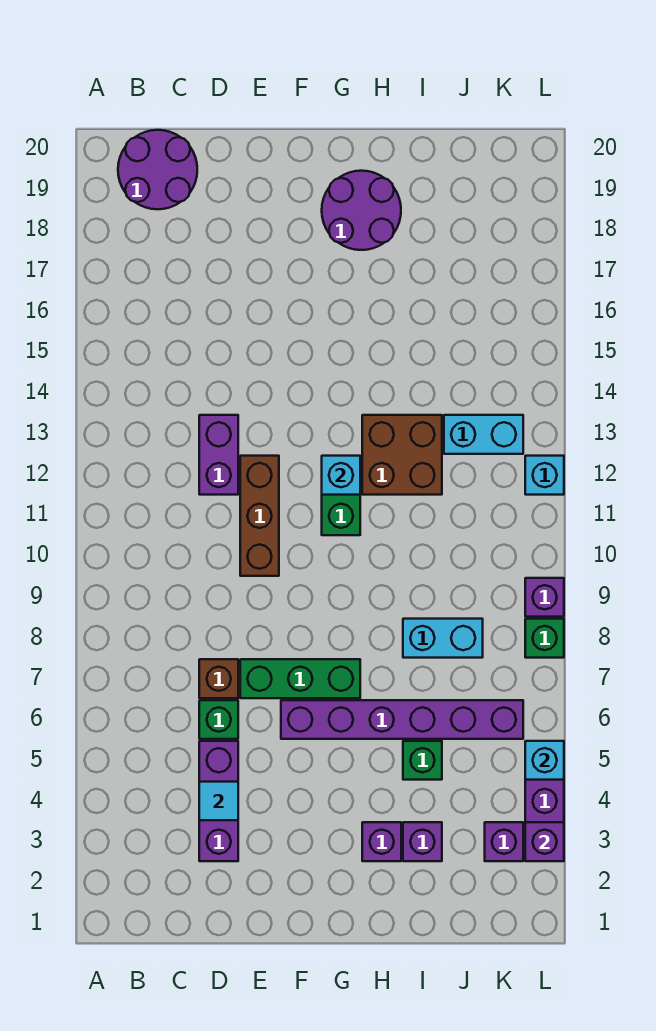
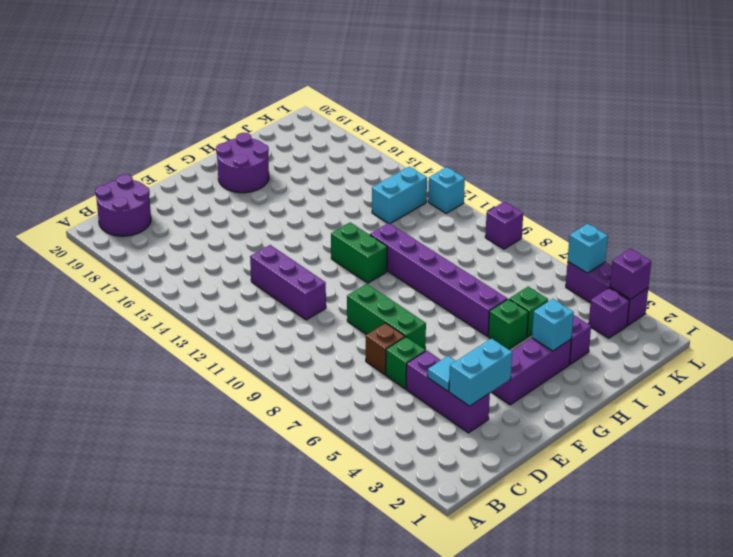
purple 1x2 brick [199,415,238,495] -> purple 1x3 brick [250,245,326,320]
green 1x3 brick [240,659,360,698] -> green 1x3 brick turned to [347,284,426,349]
brown 1x3 brick [240,456,279,576] -> none
purple 1x6 brick [281,700,523,739] -> purple 1x6 brick turned to [370,223,507,336]
cyan 1x1 brick [322,456,360,495] -> cyan 1x1 brick moved to [532,299,574,351]
purple 1x1 brick [362,822,401,861] -> purple 1x3 brick [492,338,571,405]
brown 2x2 brick [362,415,442,495] -> none
cyan 1x2 brick [403,619,483,658] -> cyan 1x2 brick moved to [449,338,512,406]
green 1x1 brick [525,619,564,658] -> green 1x1 brick moved to [488,299,528,349]

